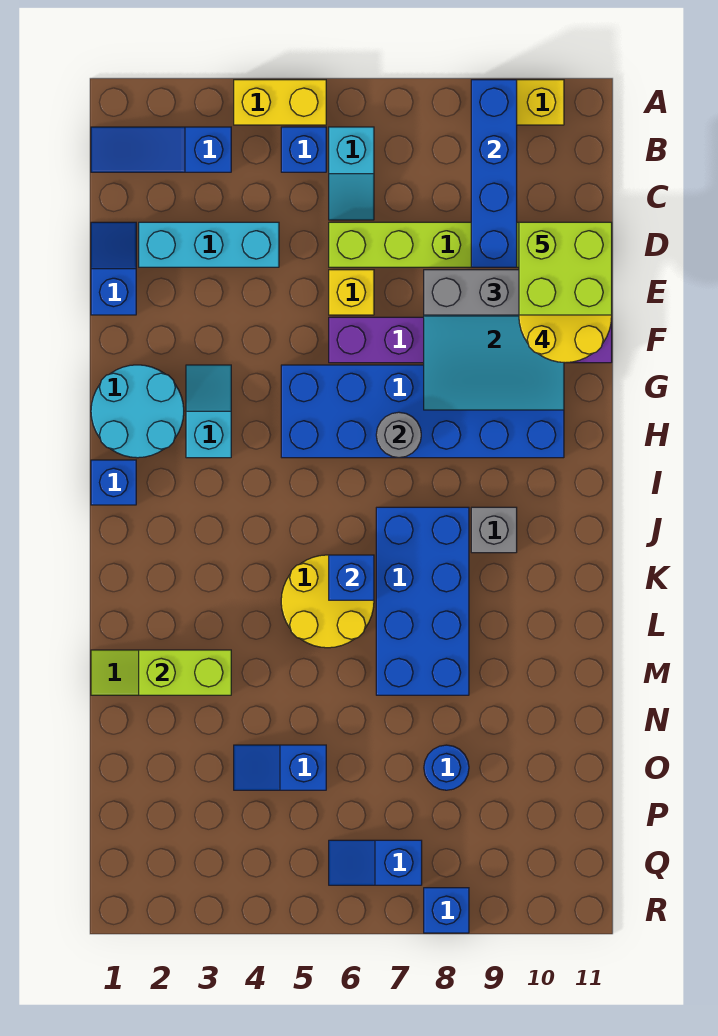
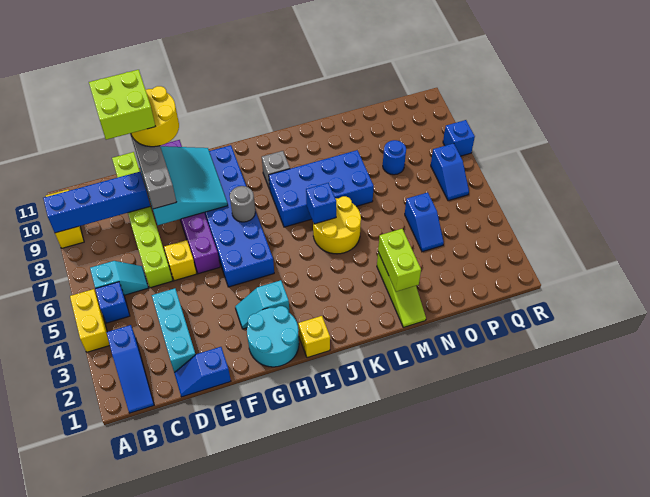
blue 1x1 brick [91,460,136,505] -> yellow 1x1 brick [298,316,330,358]

